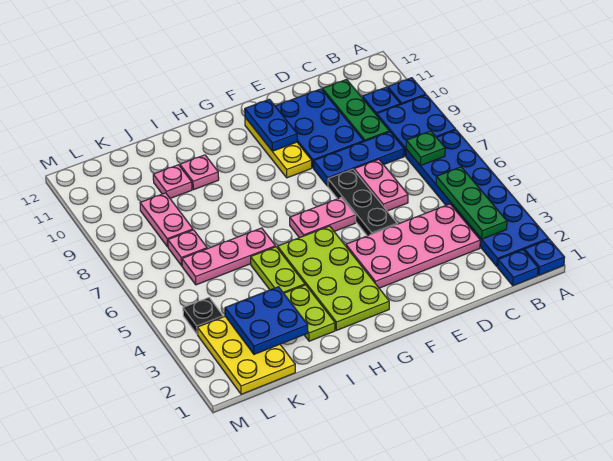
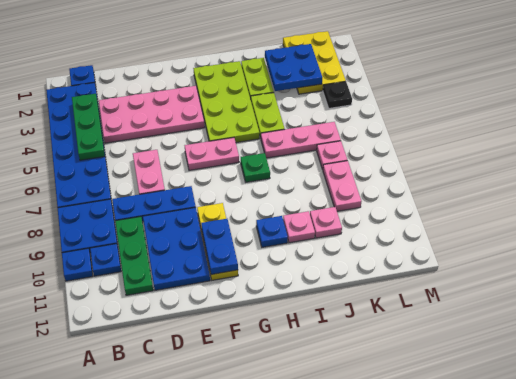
blue 1x1 plate [524,239,565,275] -> blue 1x1 plate moved to [256,216,288,247]
green 1x1 plate [406,131,445,166] -> green 1x1 plate moved to [241,153,270,182]
black 1x3 plate [328,169,397,236] -> none

